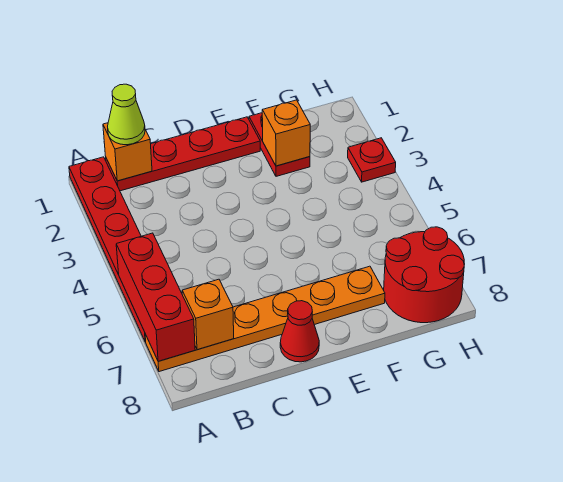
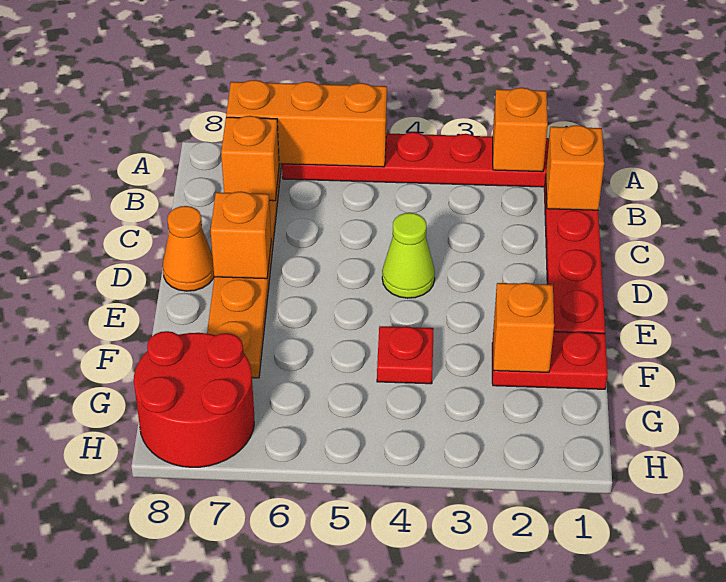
none -> orange 1x1 brick [493,88,548,172]
red 1x3 brick [116,233,195,361] -> orange 1x3 brick [226,80,387,167]
lime 1x1 cone [108,84,145,145] -> lime 1x1 cone moved to [382,213,435,298]
none -> orange 1x1 brick [211,192,271,279]
red 1x1 cone [280,301,319,362] -> orange 1x1 cone [163,206,214,291]
red 1x1 plate [348,138,396,182] -> red 1x1 plate moved to [377,326,434,384]

